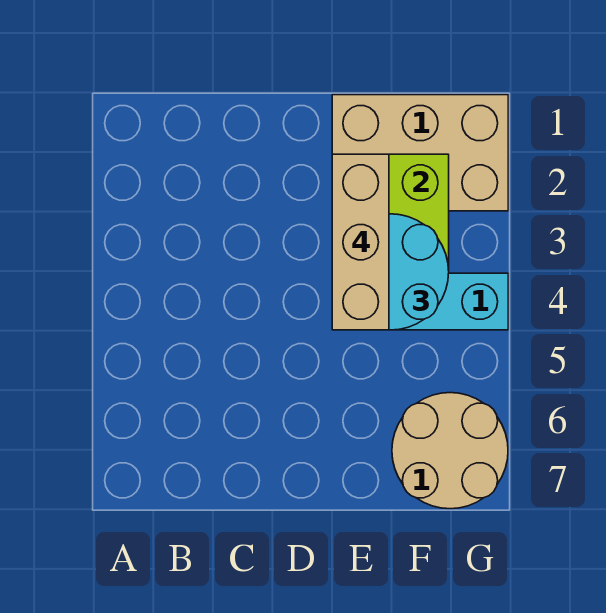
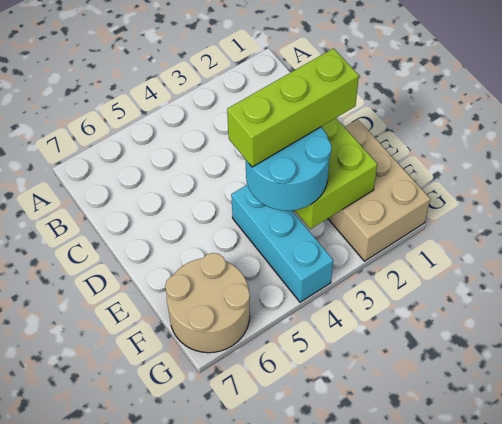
tan 1x3 brick [332,154,389,330] -> lime 1x3 brick [227,48,359,167]

